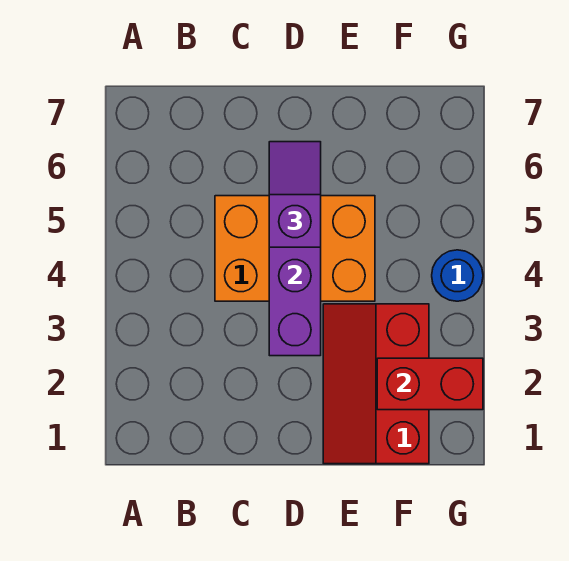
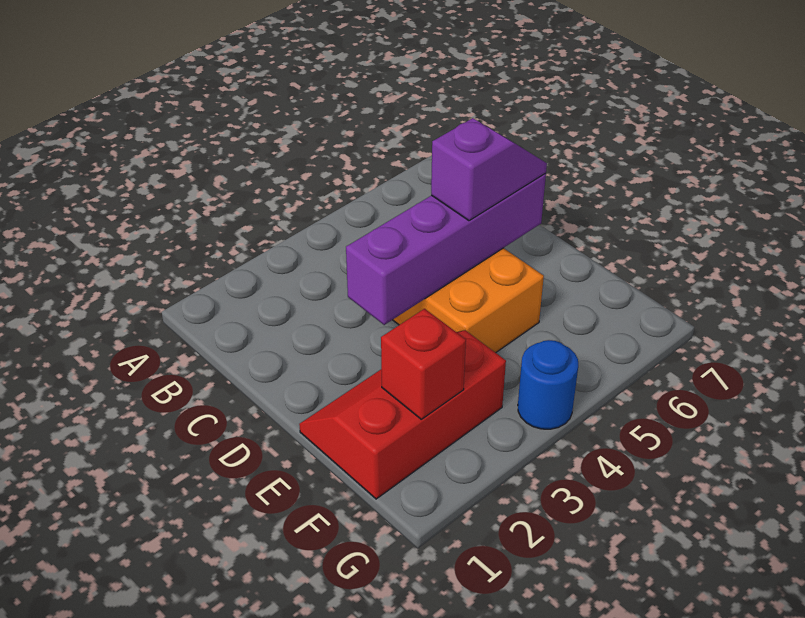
red 1x2 brick [377,358,483,410] -> red 1x1 brick [381,309,466,419]

